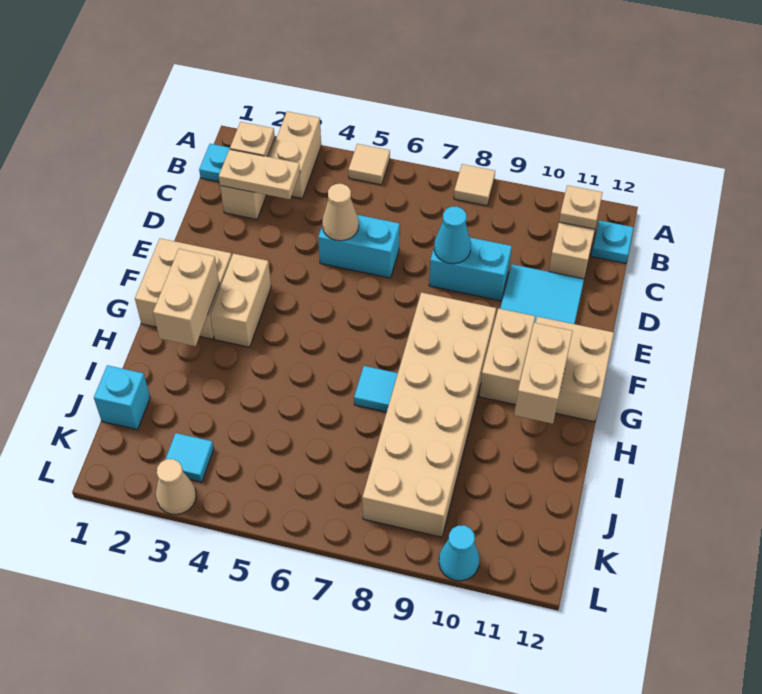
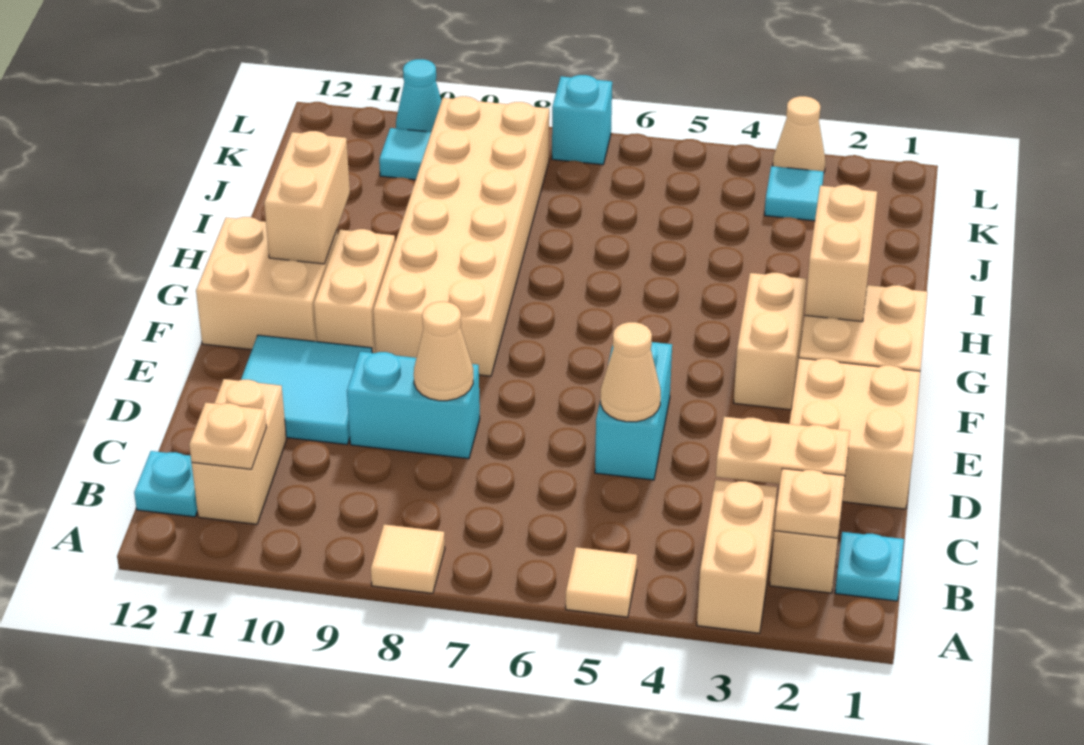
none -> tan 2x2 brick [789,358,920,509]
cyan 1x2 brick [318,215,400,278] -> cyan 1x2 brick turned to [595,342,672,480]
cyan 1x1 cone [434,207,471,264] -> tan 1x1 cone [414,302,473,401]
cyan 1x1 tile [354,366,398,412] -> cyan 1x1 tile moved to [379,128,431,180]
cyan 1x1 brick [94,365,150,430] -> cyan 1x1 brick moved to [552,75,612,165]

